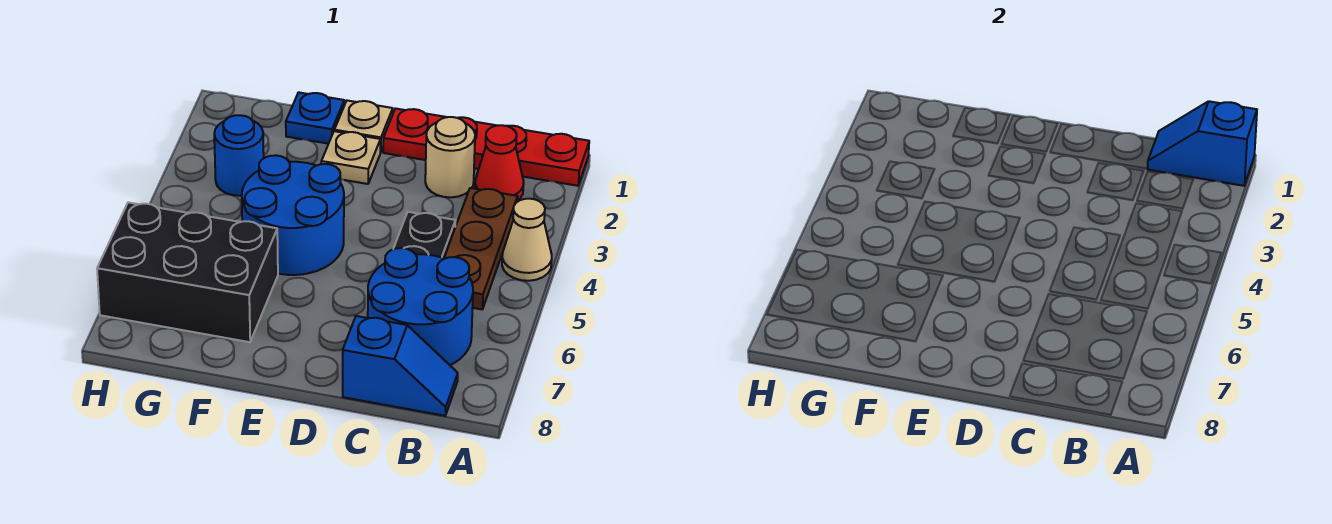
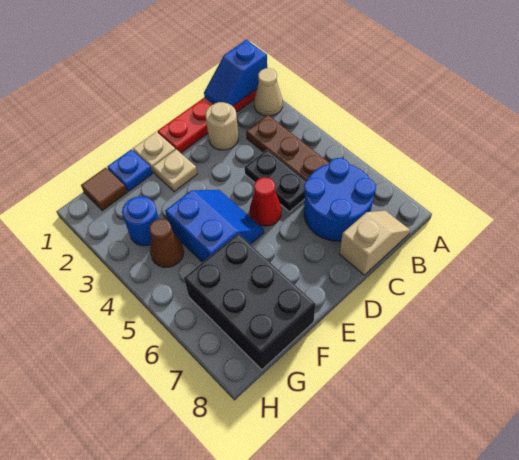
tan 1x1 cone [502,199,552,281] -> tan 1x1 cone moved to [254,68,283,116]
red 1x1 cone [475,125,524,201] -> red 1x1 cone moved to [250,178,281,226]
blue 1x2 slope [343,316,458,416] -> tan 1x2 slope [340,210,410,275]
blue 2x2 round brick [242,155,344,275] -> blue 2x2 slope [165,190,264,262]
black 2x3 brick [97,202,278,342] -> black 2x3 brick turned to [184,234,315,370]
none -> brown 1x1 tile [81,168,127,211]
none -> brown 1x1 cone [149,219,184,267]

